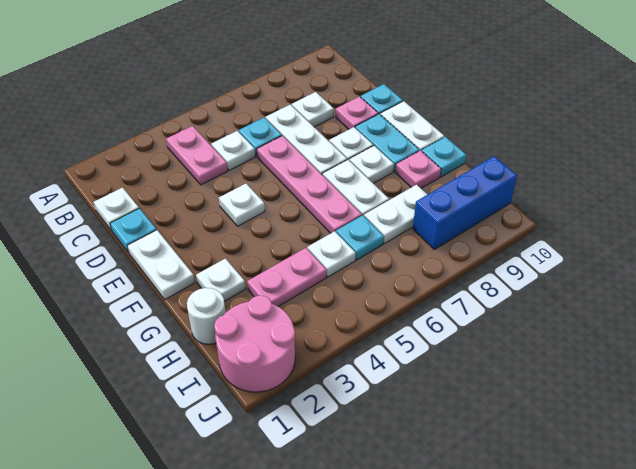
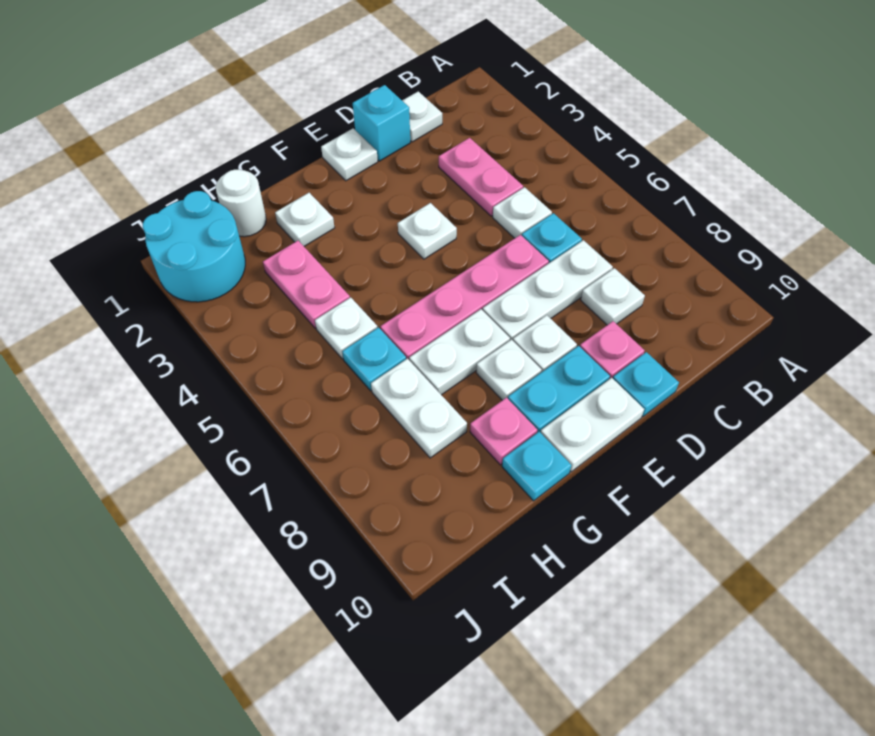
pink 1x2 plate [166,126,228,185] -> pink 1x2 plate turned to [439,138,523,216]
cyan 1x1 plate [110,208,156,253] -> cyan 1x1 brick [353,85,410,161]
white 1x2 plate [127,230,195,299] -> white 1x1 plate [321,128,378,181]
pink 2x2 round brick [214,295,295,392] -> cyan 2x2 round brick [143,191,245,302]
blue 1x3 brick [413,156,517,249] -> none

